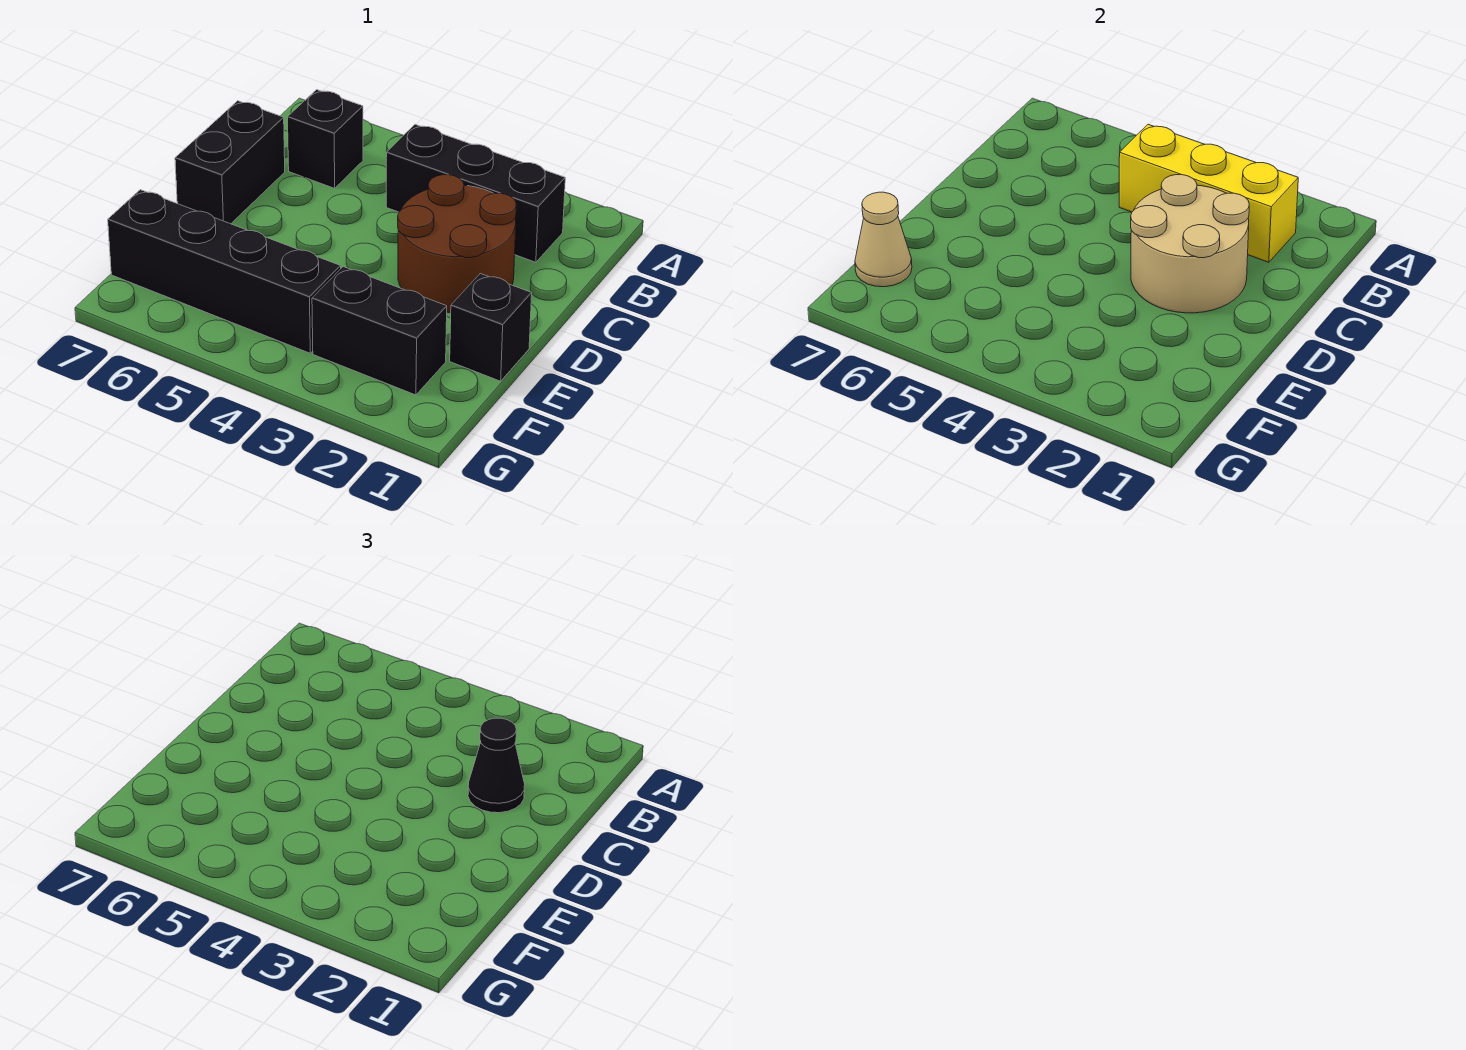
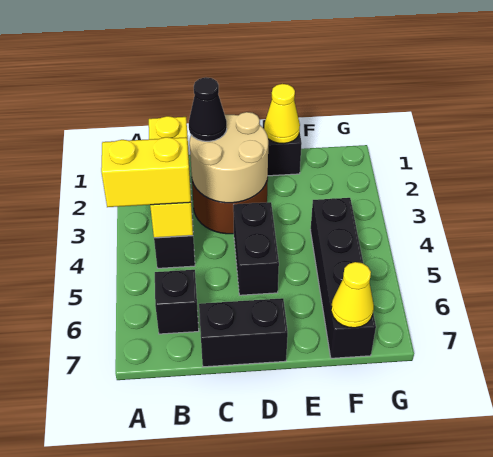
none -> yellow 1x2 brick [101,137,191,207]
none -> yellow 1x1 cone [264,84,300,144]
black 1x2 brick [312,267,447,395] -> black 1x2 brick moved to [233,202,279,295]
tan 1x1 cone [855,192,912,287] -> yellow 1x1 cone [331,262,374,328]

